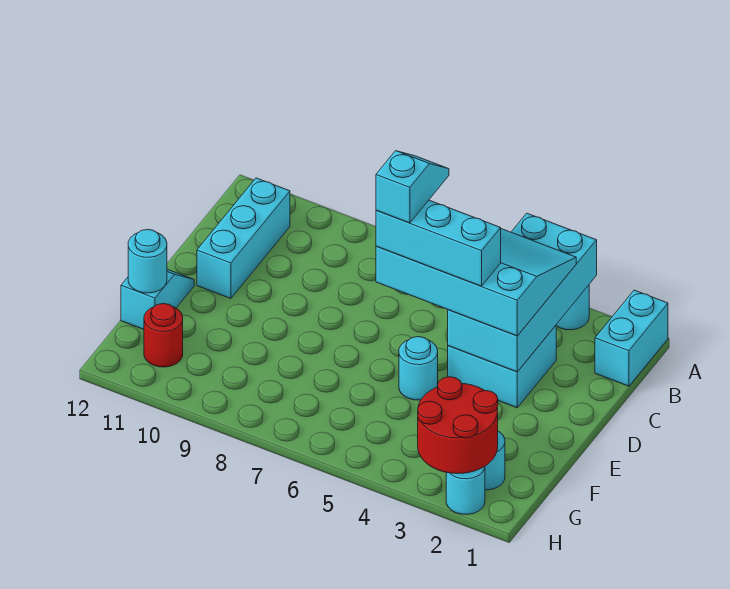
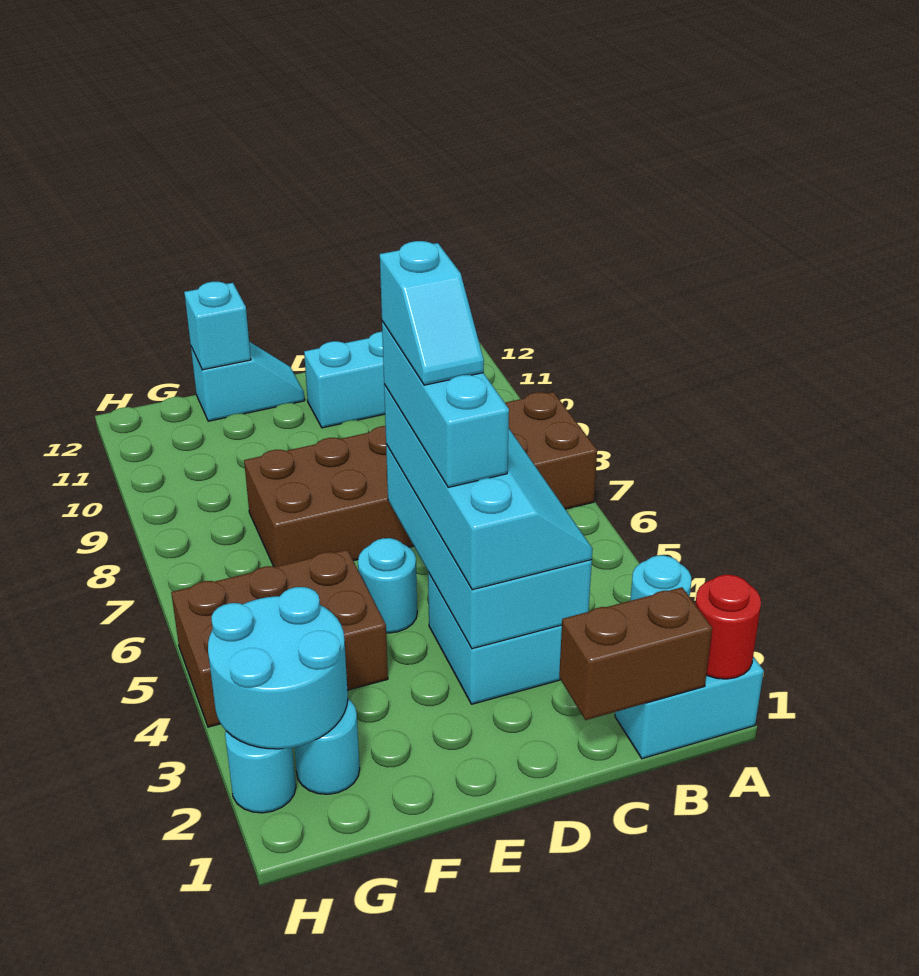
cyan 2x4 brick [448,213,597,372] -> cyan 2x4 brick turned to [386,444,592,649]
none -> brown 2x6 brick [244,392,597,567]
none -> brown 1x2 brick [559,587,712,720]
cyan 3x4 slope [376,229,576,336] -> cyan 2x4 slope [384,384,593,590]
cyan 1x2 slope [376,151,449,223] -> cyan 1x2 slope turned to [380,241,484,385]
none -> brown 2x3 brick [171,550,388,727]
cyan 1x1 round brick [128,229,167,293] -> cyan 1x1 brick [184,282,251,370]
red 2x2 round brick [418,377,498,474] -> cyan 2x2 round brick [208,587,348,749]
red 1x1 round brick [144,304,183,367] -> red 1x1 round brick moved to [695,575,761,679]

